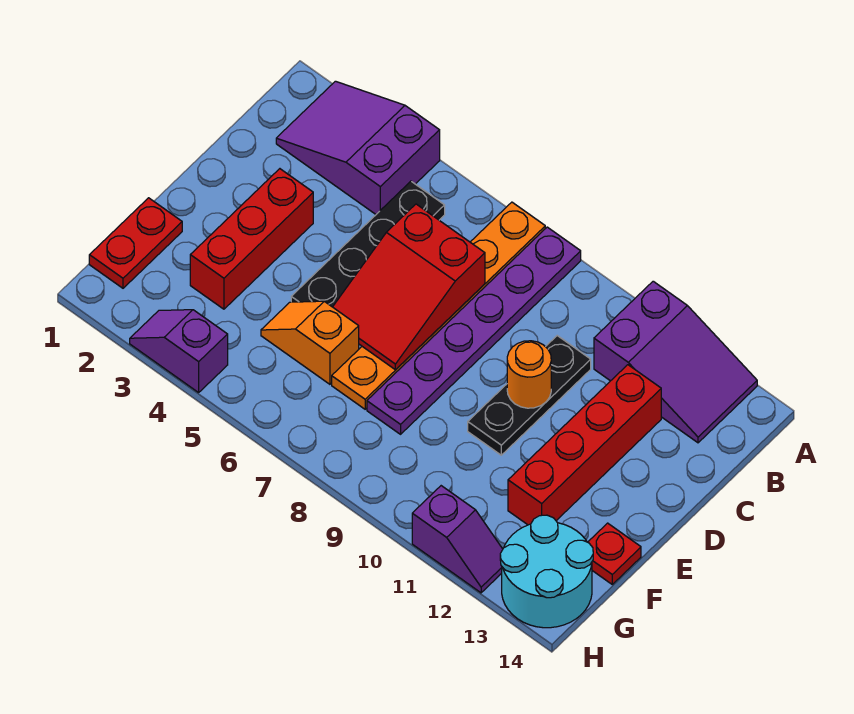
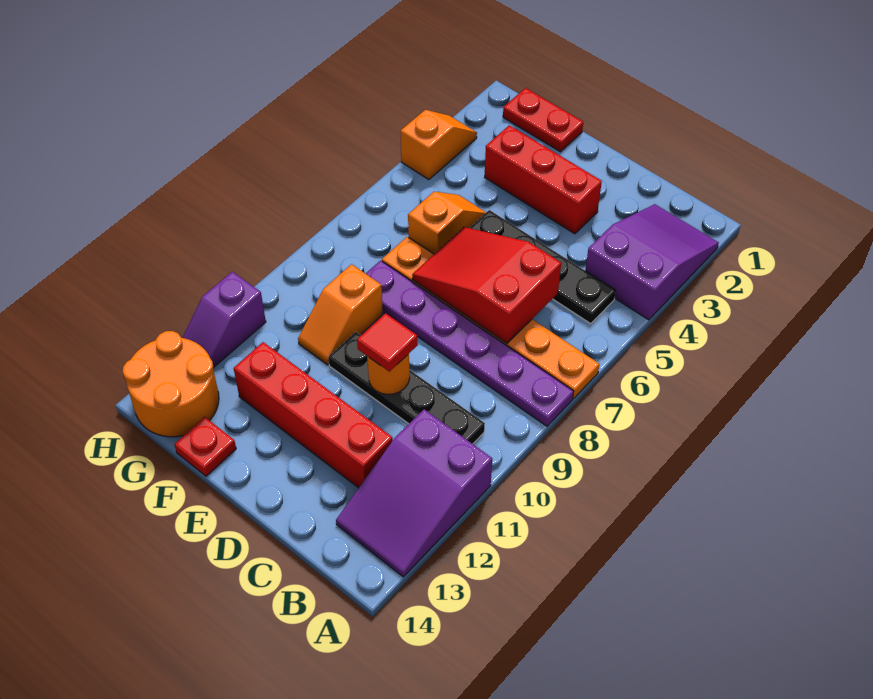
black 1x3 plate [468,336,591,455] -> black 1x4 plate [328,332,485,444]
none -> red 1x1 tile [357,313,418,372]
none -> orange 1x2 slope [298,264,383,365]
cyan 2x2 round brick [500,515,593,628] -> orange 2x2 round brick [123,331,219,437]
purple 1x2 slope [130,310,228,392] -> orange 1x2 slope [400,110,477,180]

